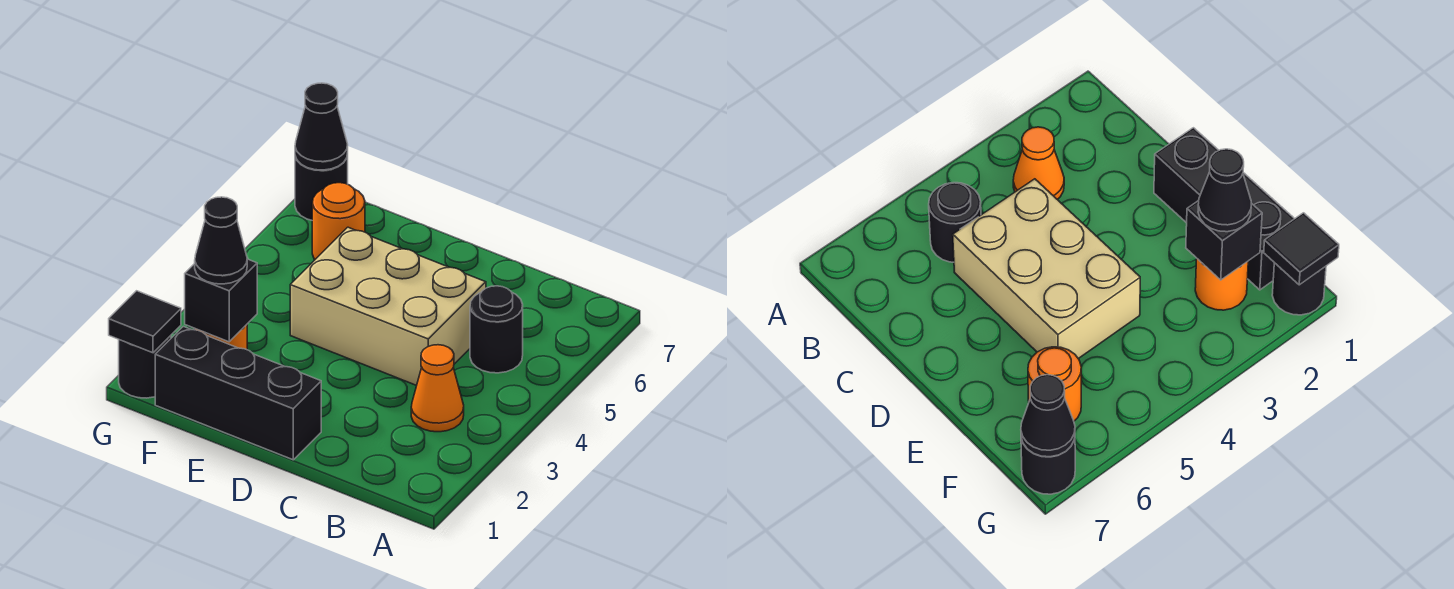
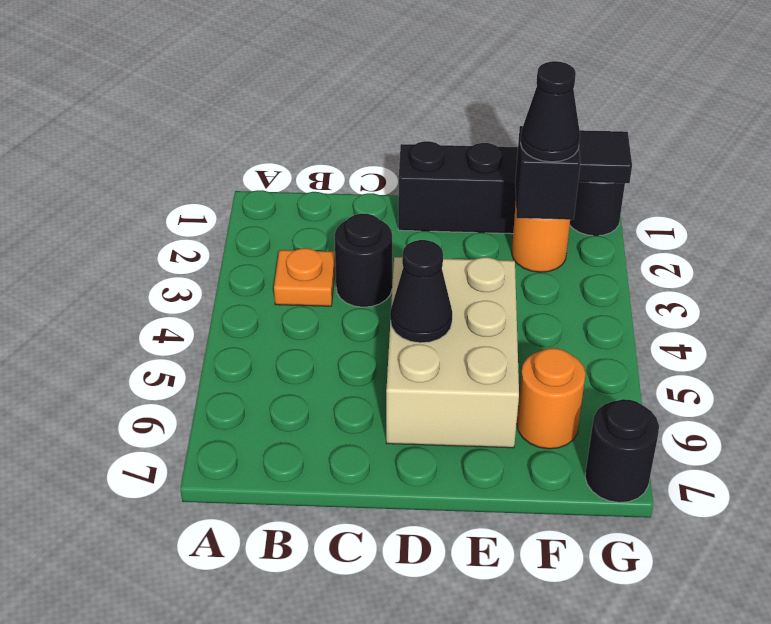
orange 1x1 cone [411,345,464,432] -> orange 1x1 plate [274,248,335,306]
black 1x1 round brick [470,286,523,373] -> black 1x1 round brick moved to [335,214,392,307]
tan 2x3 brick [290,227,486,386] -> tan 2x3 brick turned to [386,257,519,448]
black 1x1 cone [295,83,348,170] -> black 1x1 cone moved to [390,240,452,343]

